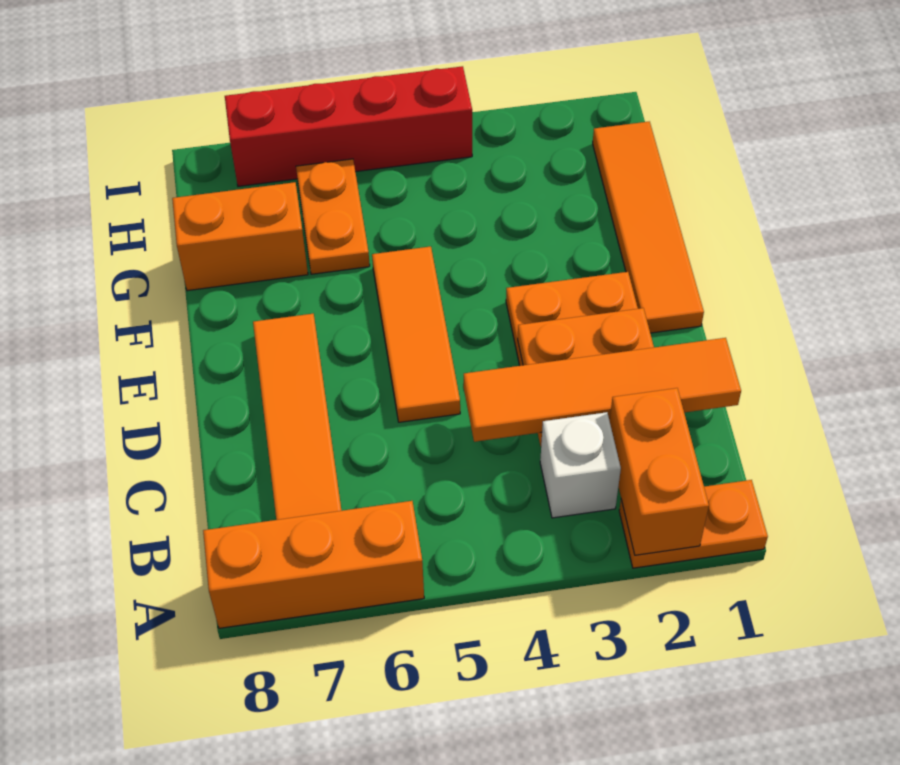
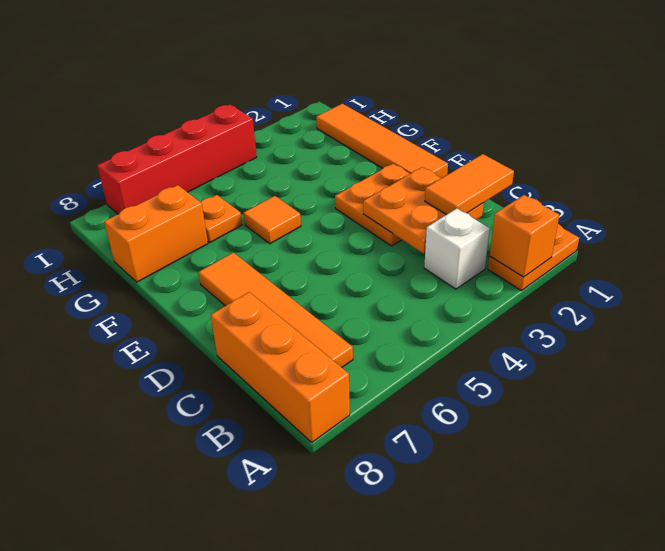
orange 1x2 brick [610,388,709,555] -> orange 1x1 brick [490,195,559,277]
orange 1x3 brick [203,501,424,628] -> orange 1x3 brick turned to [211,292,350,442]
orange 1x4 tile [464,338,741,442] -> orange 1x2 tile [425,154,514,215]
orange 1x3 tile [372,246,460,422] -> orange 1x1 tile [244,196,301,244]
orange 1x2 plate [296,159,370,274] -> orange 1x1 plate [201,195,242,242]

